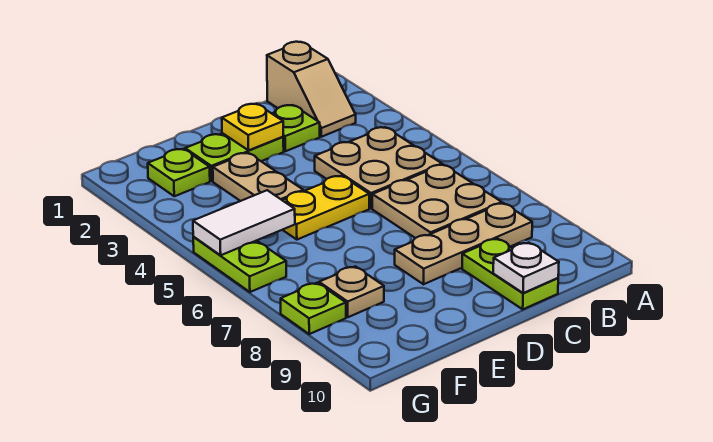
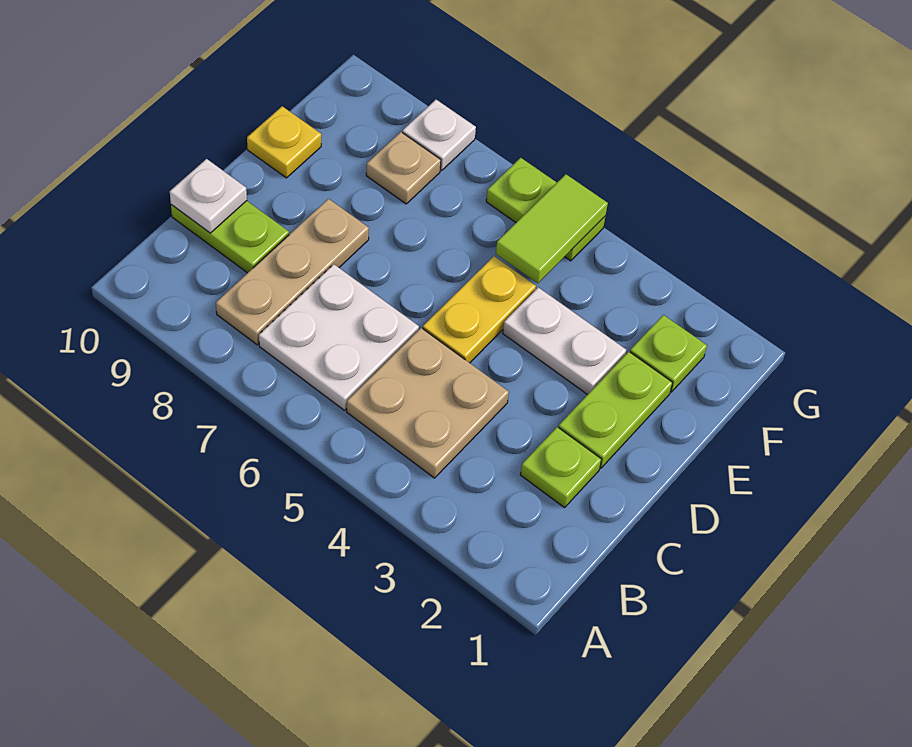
tan 1x2 slope [267,42,356,137] -> none
tan 2x2 plate [372,165,502,238] -> white 2x2 plate [259,264,419,410]
yellow 1x1 plate [222,104,283,150] -> yellow 1x1 plate moved to [247,106,321,178]
tan 1x2 plate [213,153,303,201] -> white 1x2 plate [503,287,626,395]
white 1x2 tile [193,190,295,255] -> lime 1x2 tile [496,174,608,283]
lime 1x1 plate [281,283,346,334] -> white 1x1 plate [402,100,476,170]

